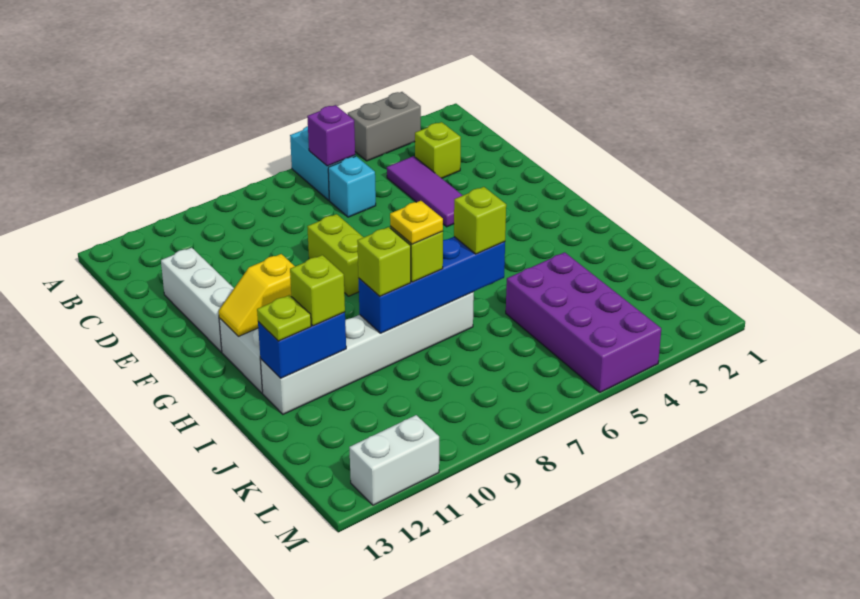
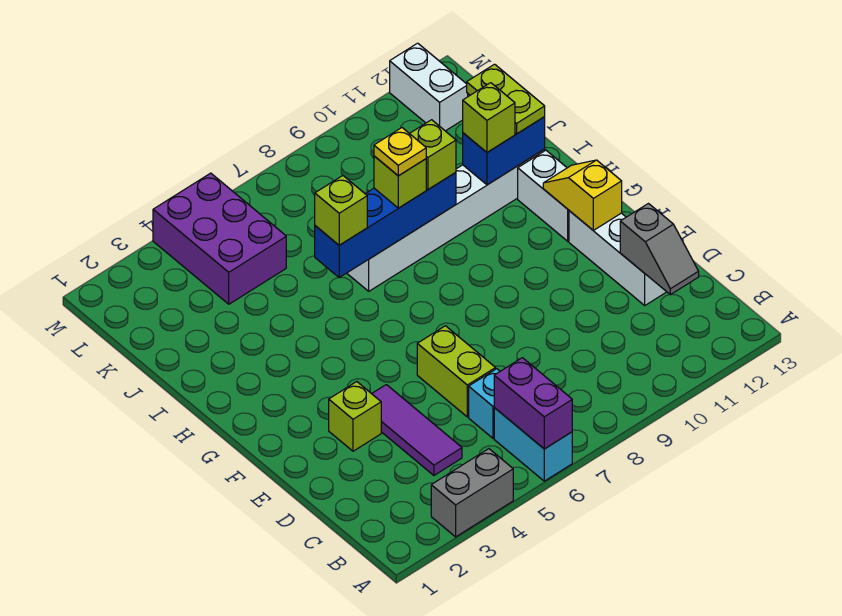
purple 1x1 brick [307,105,355,166] -> purple 1x2 brick [494,358,572,449]
lime 1x1 brick [415,122,461,178] -> lime 1x1 brick moved to [329,382,381,451]
none -> grey 1x2 slope [620,204,699,295]
lime 1x2 brick [307,214,363,296] -> lime 1x2 brick moved to [417,326,496,417]
yellow 1x2 slope [219,254,295,336] -> yellow 1x2 slope turned to [543,160,622,230]
lime 1x1 plate [257,295,311,341] -> lime 1x2 plate [467,64,545,134]
purple 2x4 brick [506,252,661,392] -> purple 2x3 brick [153,173,286,304]
white 1x2 brick [349,415,439,505] -> white 1x2 brick turned to [390,43,468,131]

